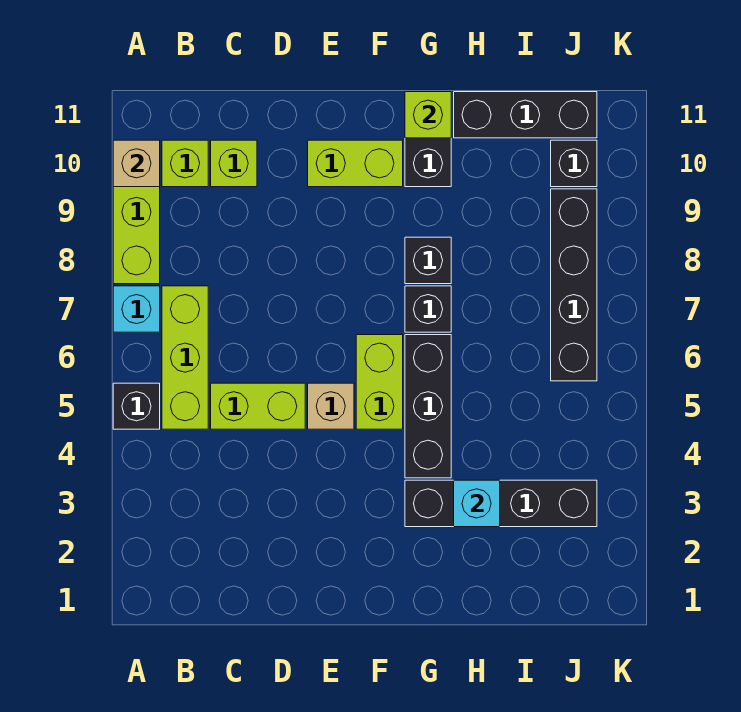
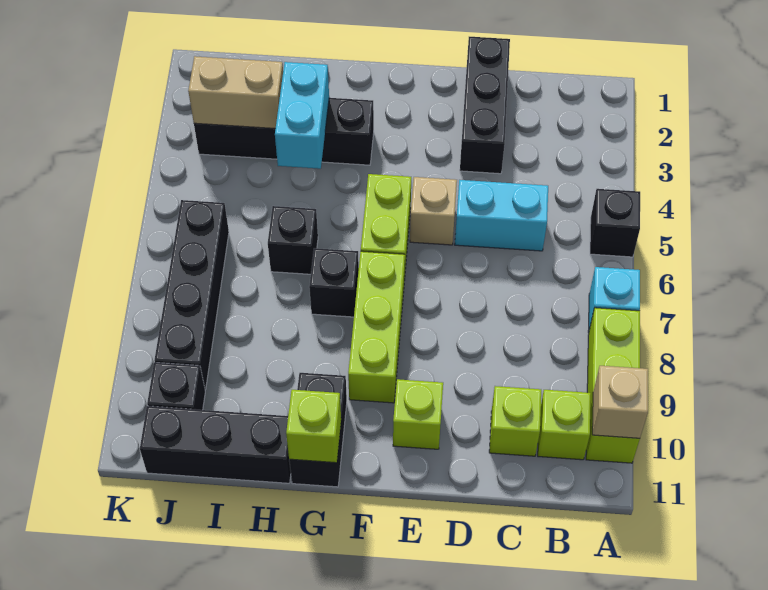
lime 1x3 brick [162,286,208,429] -> lime 1x3 brick moved to [348,251,405,403]
lime 1x2 brick [211,383,305,429] -> cyan 1x2 brick [455,180,548,251]
lime 1x2 brick [308,140,403,187] -> lime 1x1 brick [393,379,443,449]
black 1x3 brick [405,335,451,478] -> black 1x3 brick moved to [460,37,510,174]
black 1x1 brick [405,237,451,284] -> black 1x1 brick moved to [268,206,318,274]
cyan 1x1 brick [454,480,500,527] -> cyan 1x2 brick [275,62,329,169]
none -> tan 1x2 brick [188,56,283,129]

